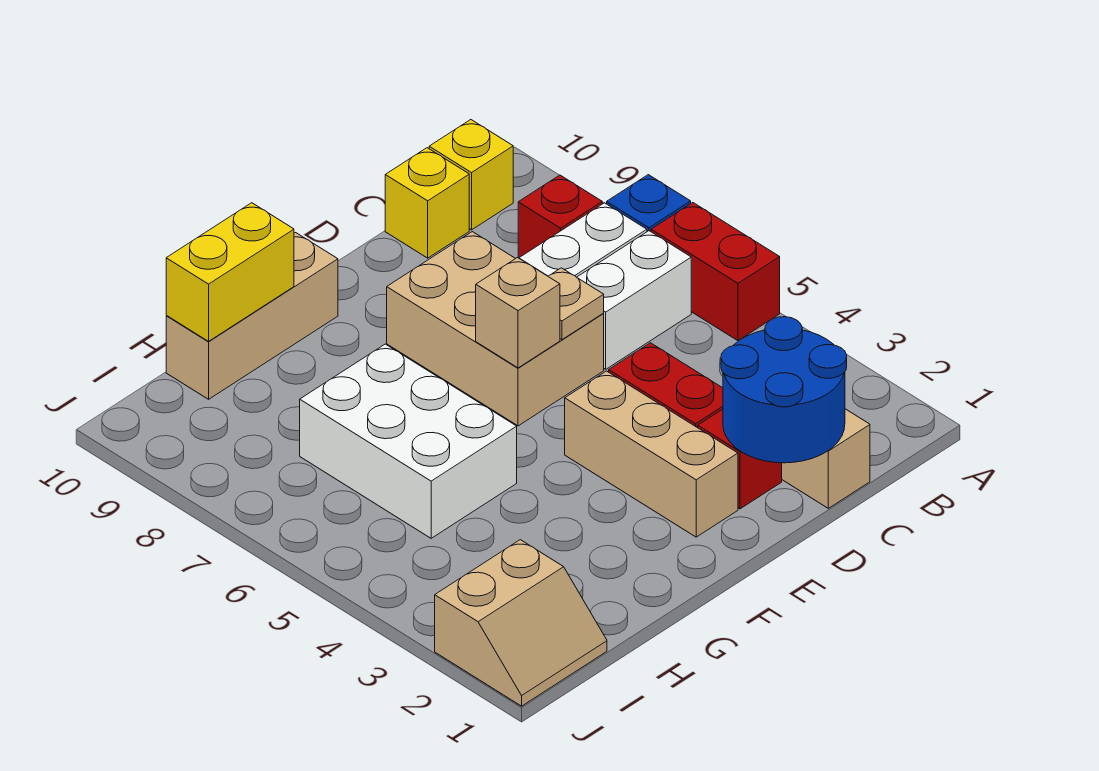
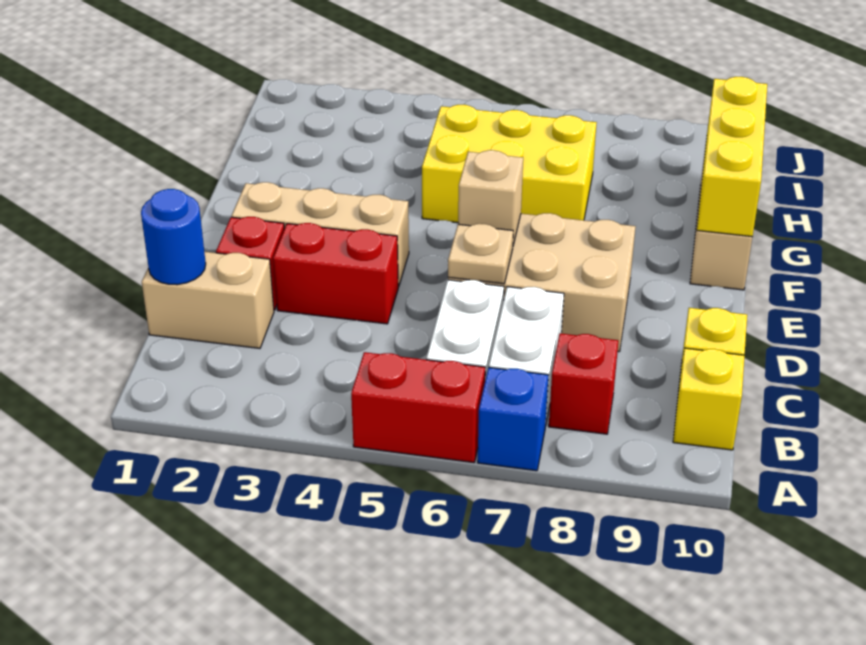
blue 2x2 round brick [721,317,847,463] -> blue 1x1 round brick [141,189,206,285]
white 2x3 brick [300,344,517,538] -> yellow 2x3 brick [422,105,597,223]
yellow 1x2 brick [166,203,294,341] -> yellow 1x3 brick [697,77,767,237]
tan 2x2 slope [435,540,607,706] -> none

